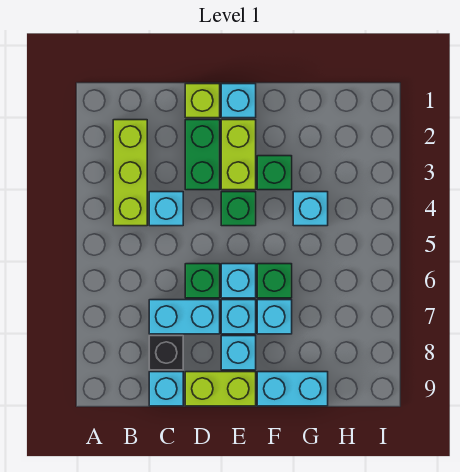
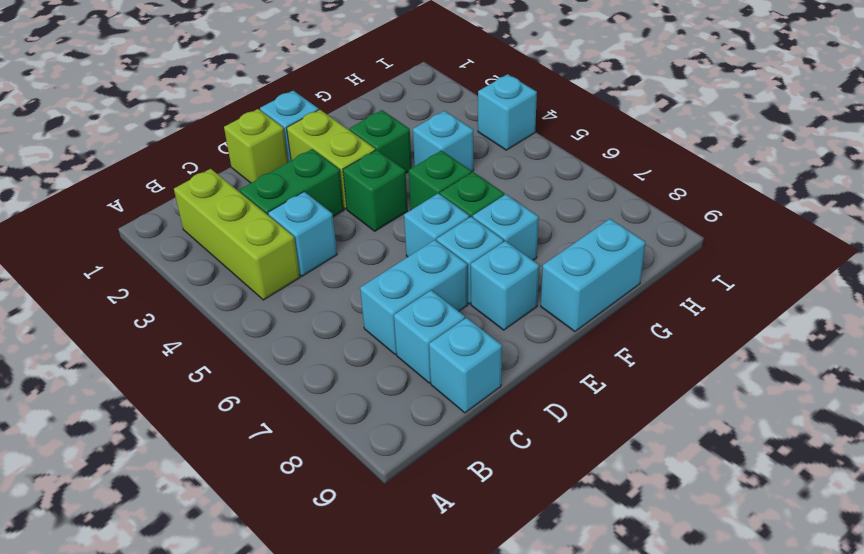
black 1x1 brick [149,336,183,370] -> cyan 1x1 brick [394,290,465,383]
green 1x2 brick [185,120,220,190] -> green 1x2 brick turned to [240,149,344,217]
green 1x1 brick [185,264,220,298] -> green 1x1 brick moved to [409,150,472,210]
lime 1x2 brick [185,372,256,406] -> none
none -> cyan 1x1 brick [478,74,537,150]

